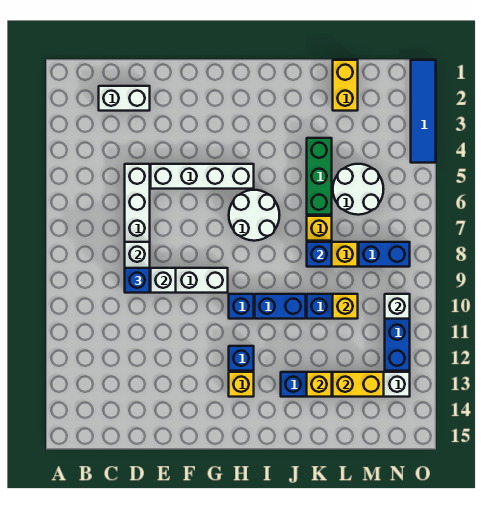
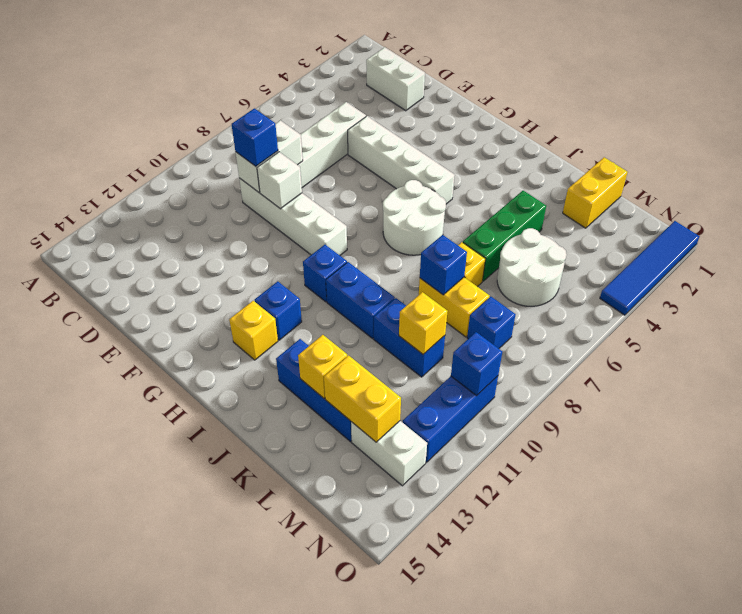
blue 1x2 brick [359,242,410,267] -> blue 1x1 brick [467,297,516,348]
white 1x1 brick [385,294,410,319] -> blue 1x1 brick [451,332,502,396]

